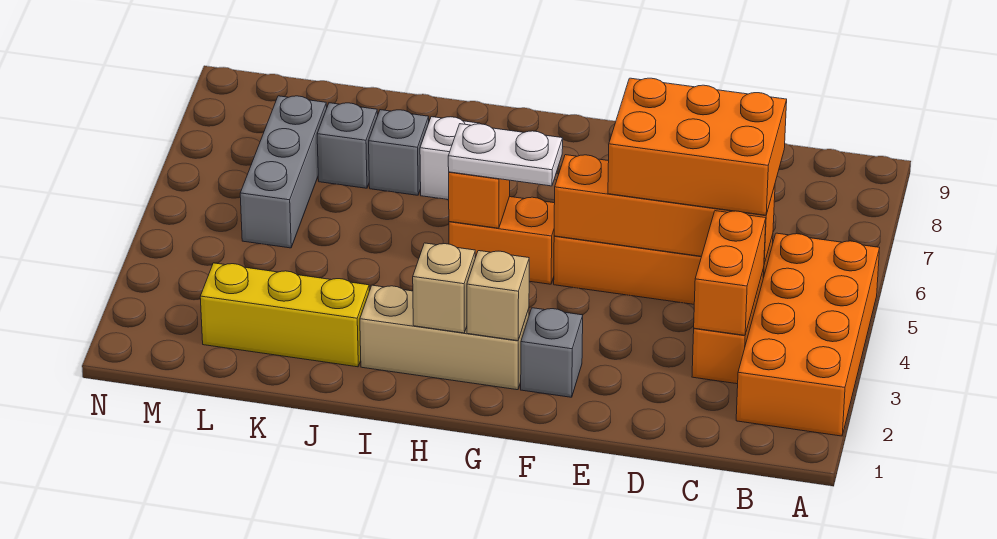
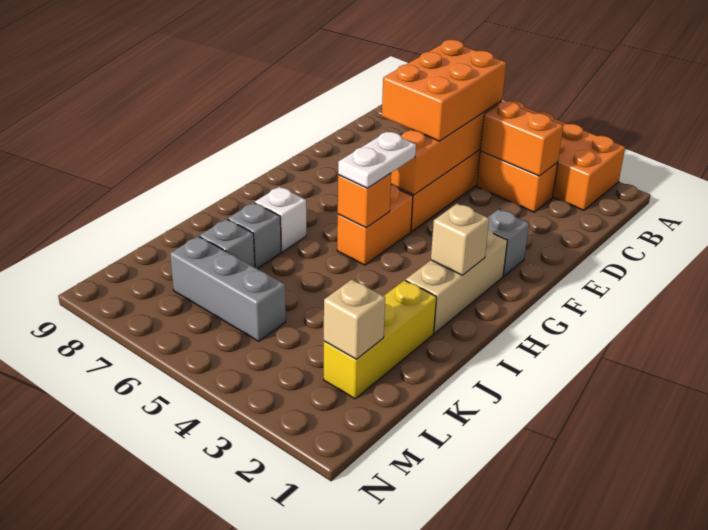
tan 1x1 brick [467,251,529,341] -> tan 1x1 brick moved to [324,279,385,359]

